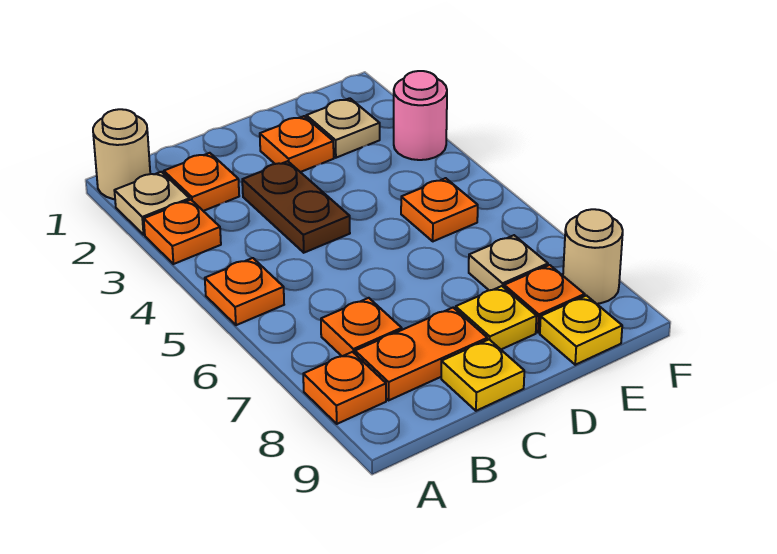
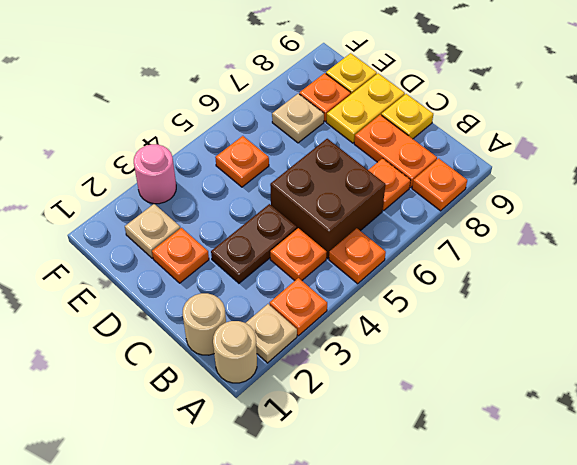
orange 1x1 plate [164,153,239,211] -> orange 1x1 plate moved to [270,228,327,281]
none -> brown 2x2 brick [270,139,385,259]
yellow 1x1 plate [455,286,537,349] -> yellow 1x2 plate [326,73,405,143]
tan 1x1 round brick [563,209,623,304] -> tan 1x1 round brick moved to [183,293,226,355]

